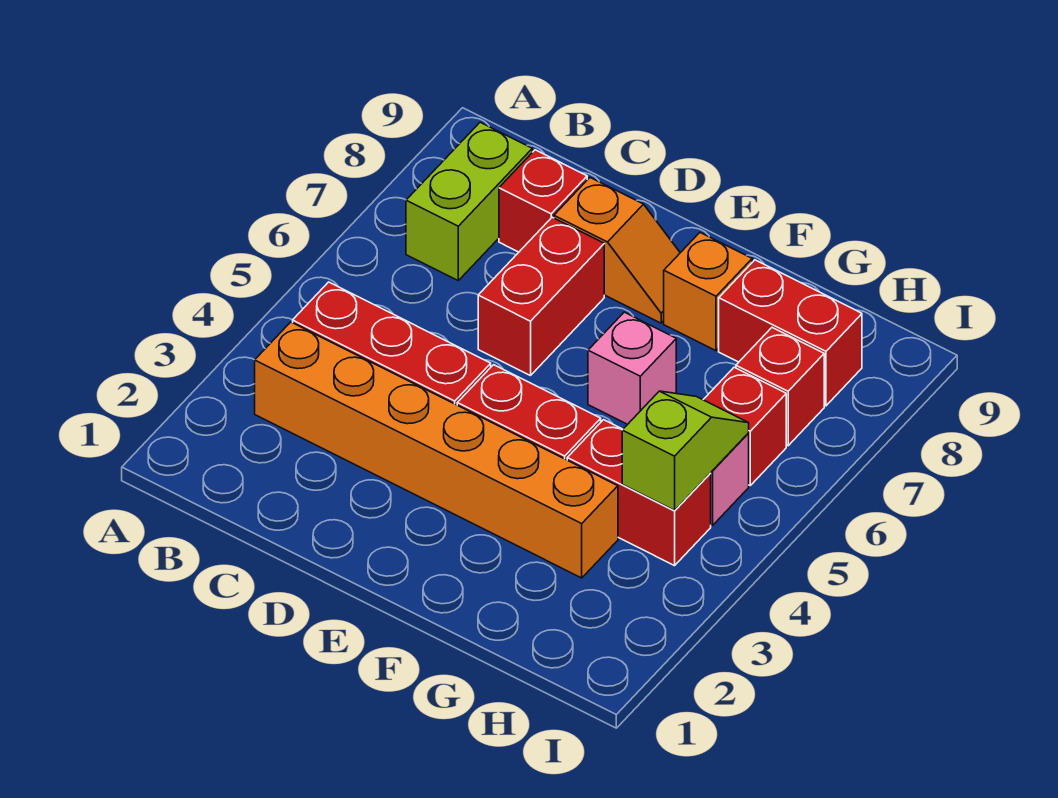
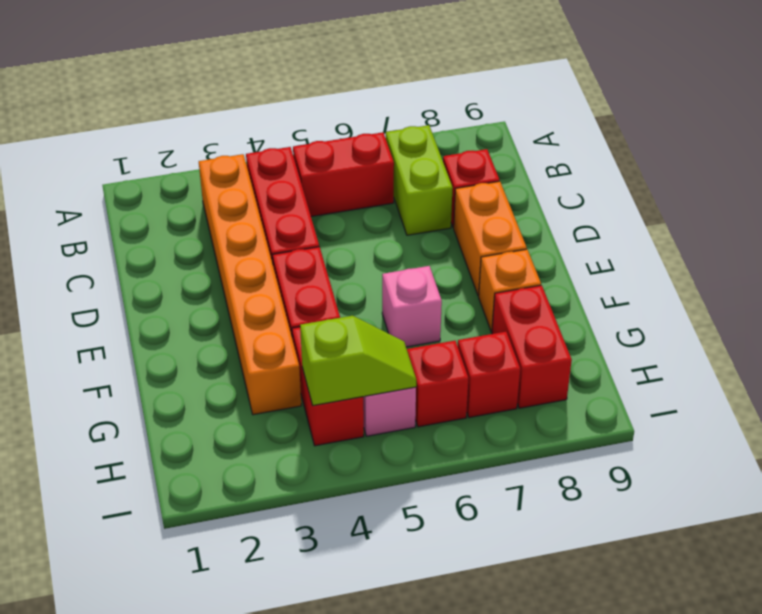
lime 1x2 brick [406,122,532,280] -> lime 1x2 brick turned to [386,125,453,235]
red 1x2 brick [478,217,604,376] -> red 1x2 brick moved to [293,132,394,217]
orange 1x2 slope [554,178,680,323] -> orange 1x2 brick [454,181,527,296]

